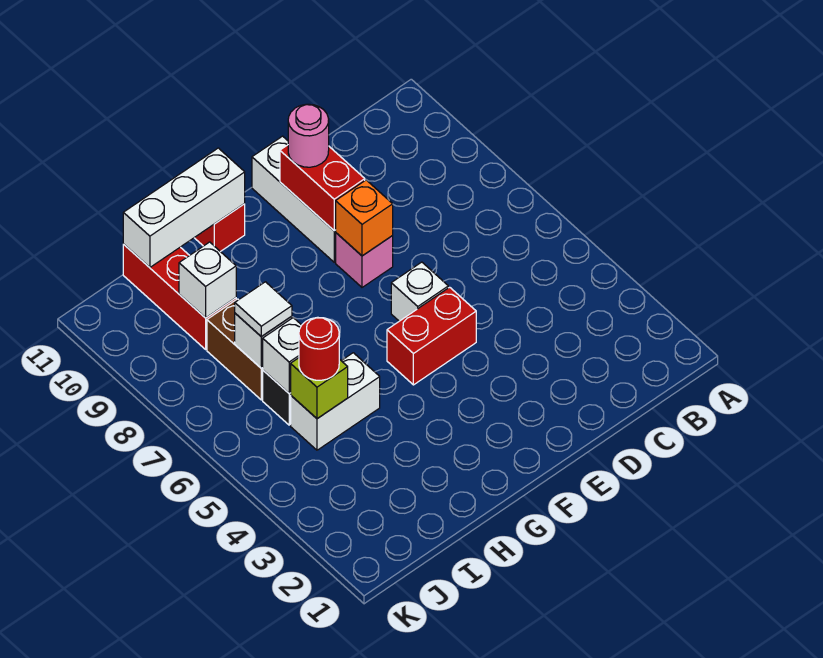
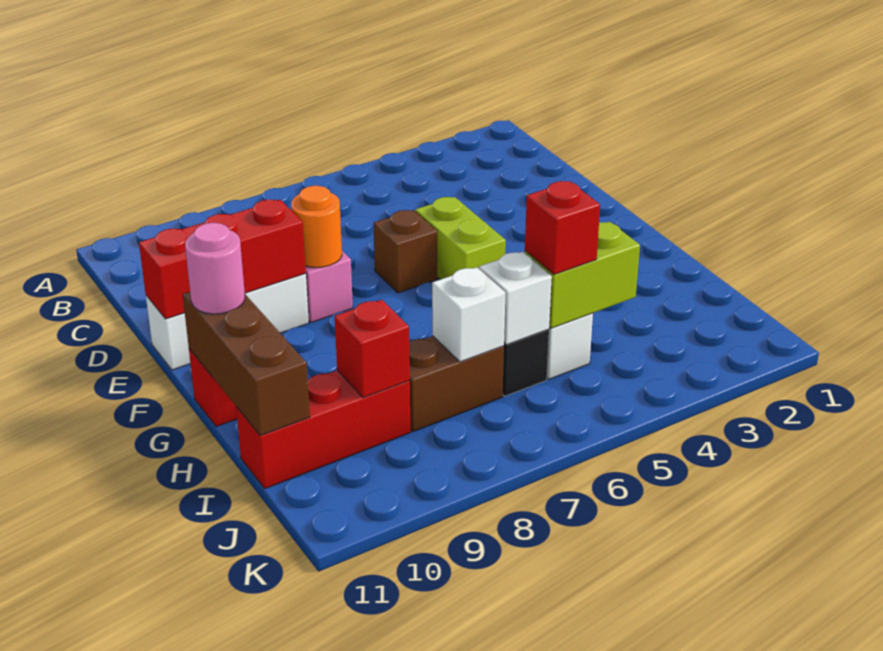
red 1x2 brick [387,287,476,385] -> lime 1x2 brick [416,197,506,280]
white 1x1 brick [391,262,448,321] -> brown 1x1 brick [373,210,437,293]
orange 1x1 brick [336,180,393,256] -> orange 1x1 round brick [291,186,342,268]
red 1x2 brick [280,145,365,231] -> red 1x3 brick [139,200,306,319]
pink 1x1 round brick [288,104,329,167] -> pink 1x1 round brick moved to [185,223,245,314]
white 1x3 brick [123,148,245,267] -> brown 1x3 brick [183,292,310,436]
lime 1x1 brick [291,358,348,419] -> lime 1x2 brick [525,222,640,328]
red 1x1 round brick [299,317,339,380] -> red 1x1 brick [525,181,600,274]
white 1x1 tile [235,282,292,337] -> none
white 1x1 brick [179,242,236,318] -> red 1x1 brick [335,300,410,398]

